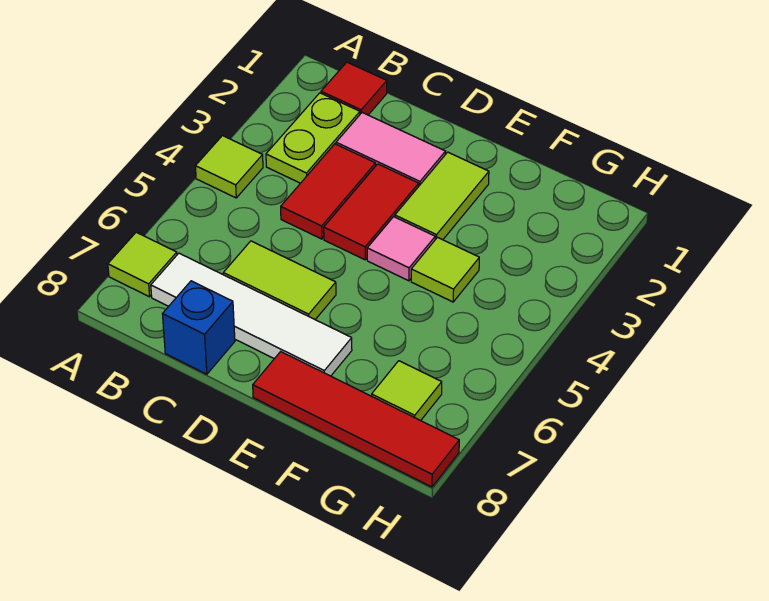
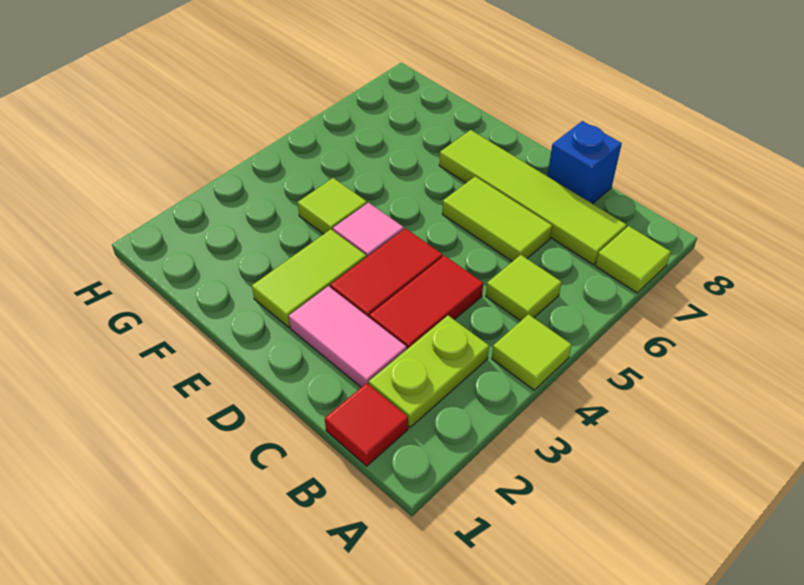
white 1x4 tile [151,253,352,376] -> lime 1x4 tile [439,130,626,265]
red 1x4 tile [253,352,459,487] -> none
lime 1x1 tile [372,361,442,421] -> lime 1x1 tile moved to [486,255,562,321]

